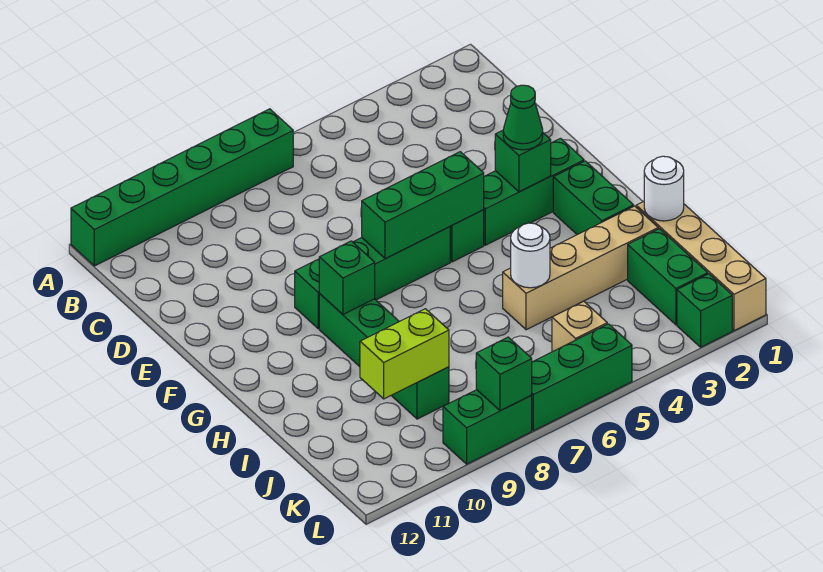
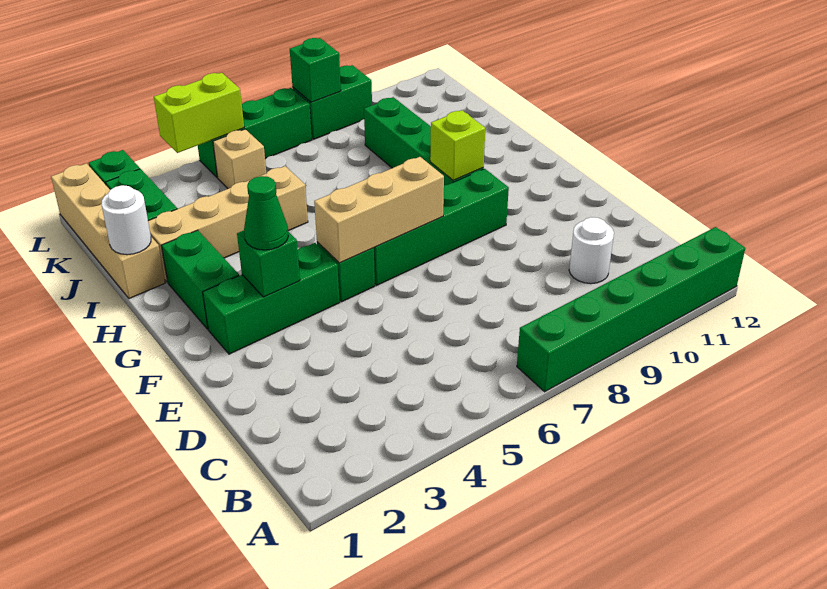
green 1x3 brick [362,152,484,259] -> tan 1x3 brick [314,157,444,263]
green 1x1 brick [319,241,375,314] -> lime 1x1 brick [430,110,485,180]
white 1x1 round brick [511,223,550,288] -> white 1x1 round brick moved to [569,217,614,284]
lime 1x2 brick [360,309,449,399] -> lime 1x2 brick moved to [154,73,244,153]

